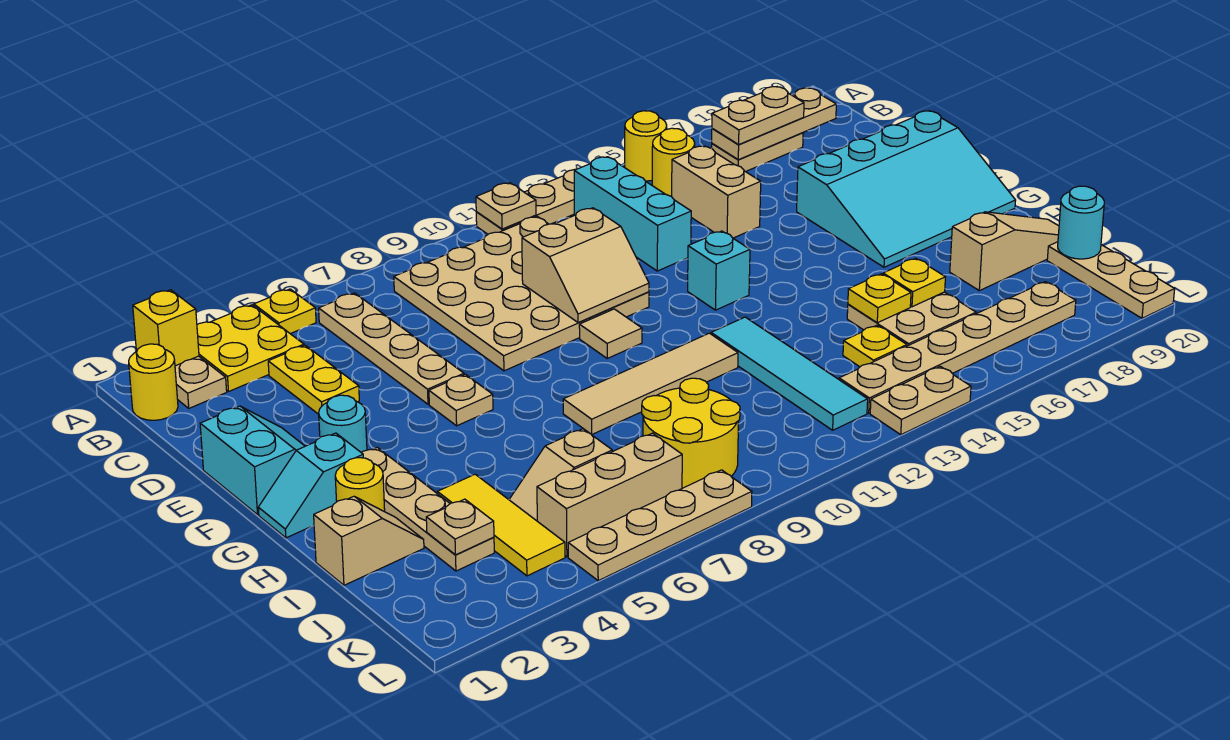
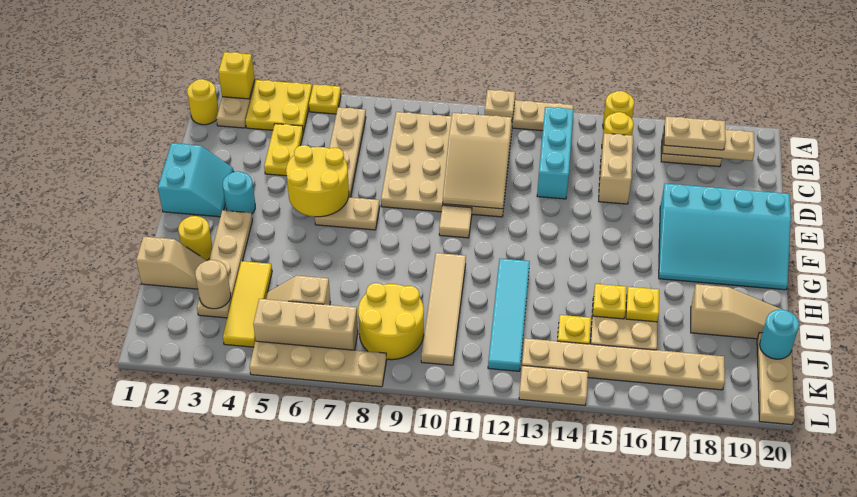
tan 2x2 slope [522,208,649,323] -> tan 2x3 slope [443,113,512,209]
none -> yellow 2x2 round brick [286,145,349,217]
tan 1x1 plate [429,374,493,426] -> tan 1x2 plate [315,197,380,230]
cyan 1x1 brick [688,231,750,310] -> none
cyan 1x2 slope [258,433,363,538] -> none
tan 1x4 tile [563,333,738,435] -> tan 1x4 tile turned to [421,253,466,365]
tan 1x1 plate [426,499,494,555] -> tan 1x1 round brick [195,260,231,309]

